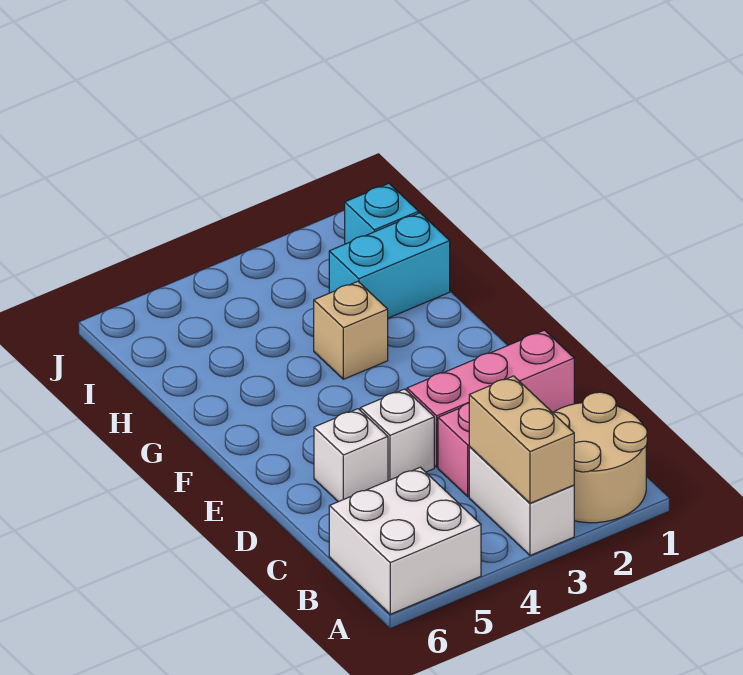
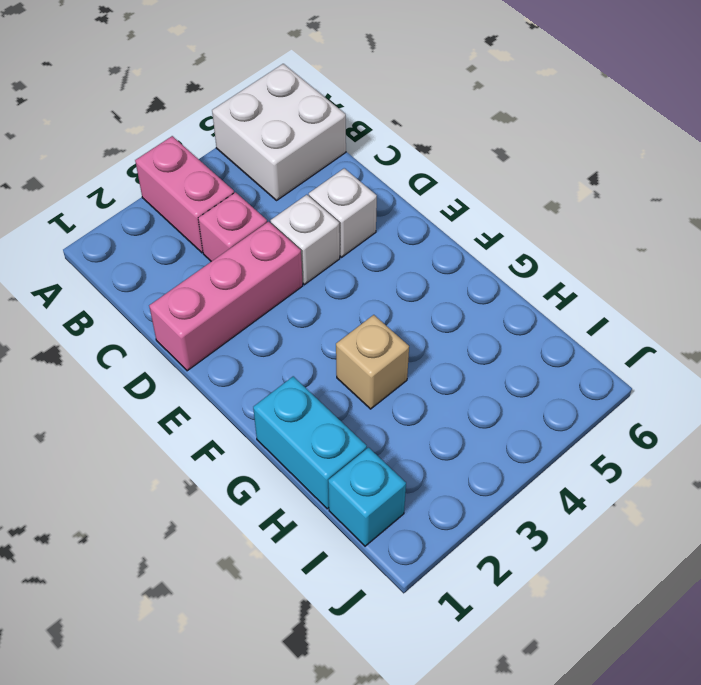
tan 2x2 round brick [552,392,647,523] -> none
white 1x2 brick [469,447,574,555] -> pink 1x2 brick [135,136,234,253]
tan 1x2 brick [469,376,574,503] -> none
cyan 1x2 brick [329,213,450,318] -> cyan 1x2 brick turned to [253,376,367,509]

